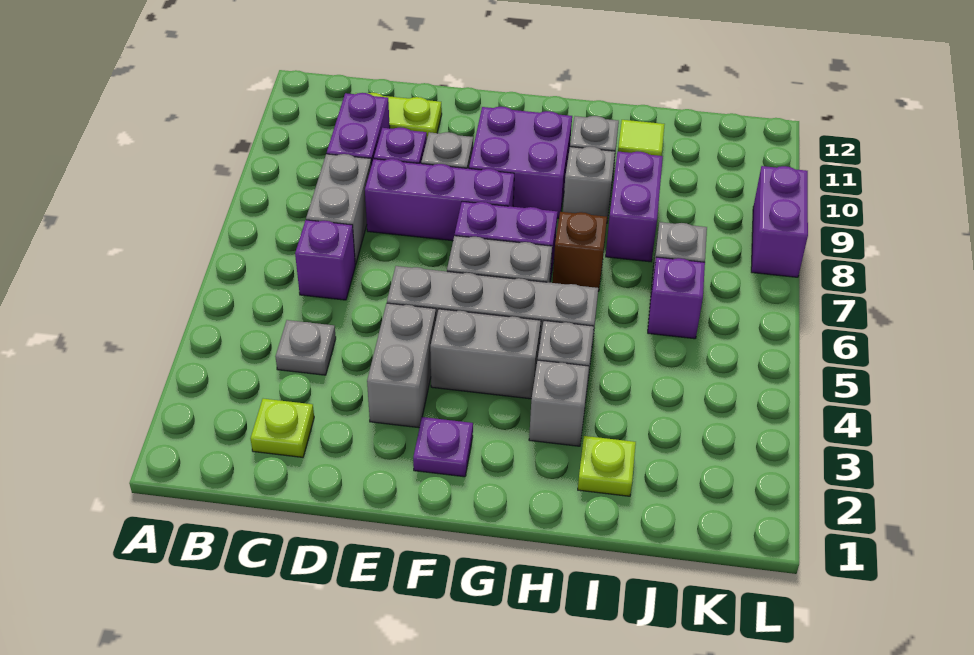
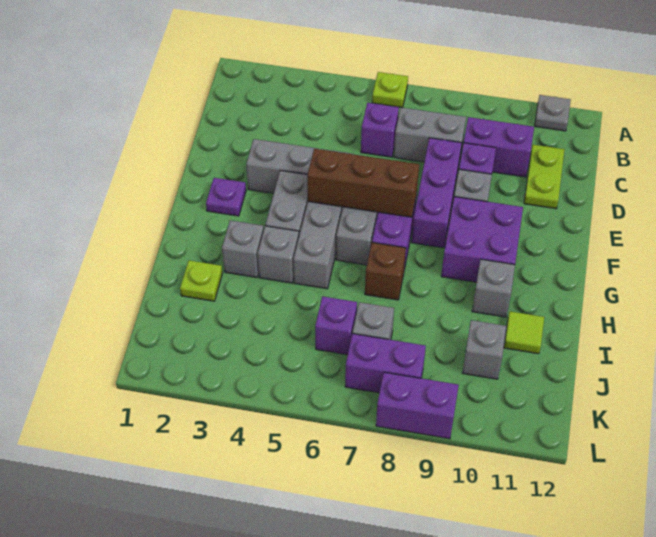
lime 1x1 plate [250,399,314,457] -> lime 1x1 plate moved to [372,72,408,108]
grey 1x1 plate [275,320,336,375] -> grey 1x1 plate moved to [535,95,571,131]
none -> brown 1x3 brick [307,149,419,217]
grey 1x1 brick [563,147,615,221] -> grey 1x1 brick moved to [462,320,507,379]
purple 1x2 brick [606,152,663,262] -> purple 1x2 brick moved to [345,334,426,393]

